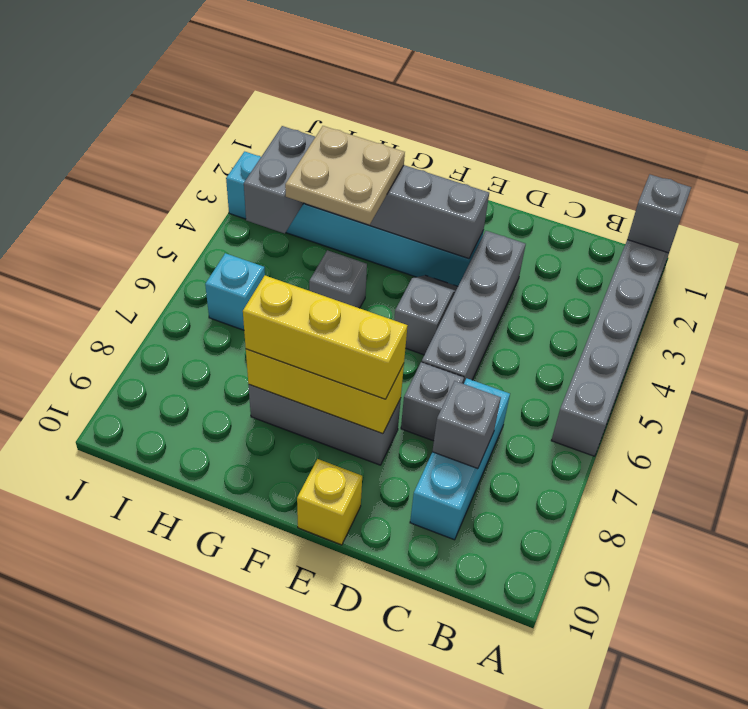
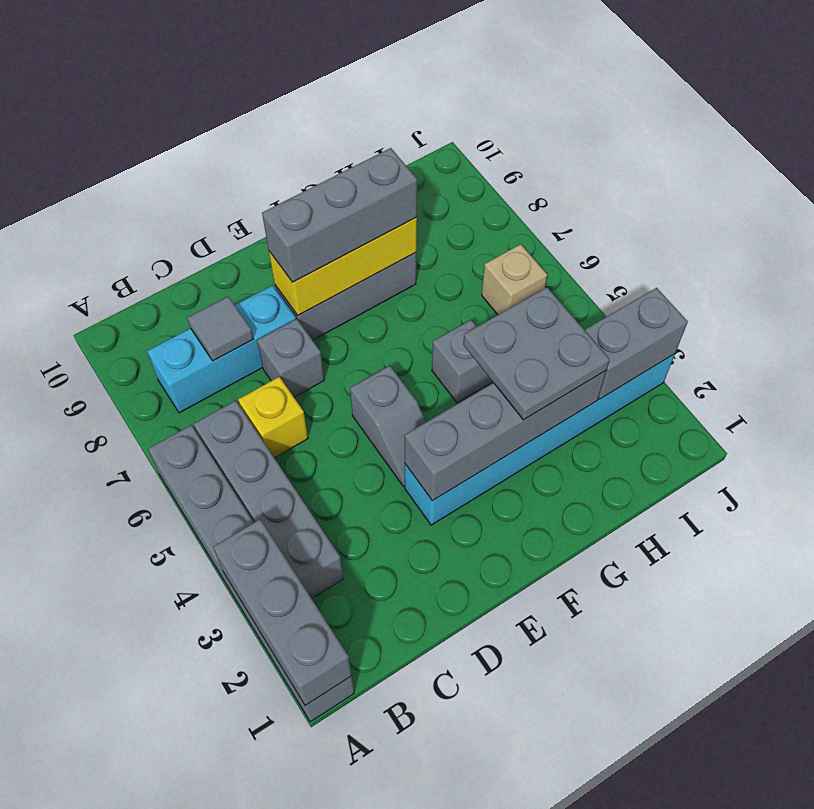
grey 1x1 brick [627,175,691,253] -> grey 1x3 brick [213,519,352,705]
cyan 1x3 brick [410,378,510,540] -> cyan 1x3 brick turned to [147,285,296,413]
grey 1x1 brick [432,381,501,469] -> grey 1x1 tile [188,297,253,361]
grey 1x4 brick [422,231,526,384] -> grey 1x4 brick moved to [194,401,343,598]
yellow 1x3 brick [243,276,408,399] -> grey 1x3 brick [262,148,417,282]
yellow 1x1 brick [297,459,362,545] -> yellow 1x1 brick moved to [238,377,308,458]
tan 2x2 plate [285,126,405,225] -> grey 2x2 plate [463,287,610,420]
grey 1x2 brick [244,126,315,233] -> grey 1x2 brick turned to [585,288,688,399]
cyan 1x1 brick [205,253,265,330] -> tan 1x1 brick [482,244,547,315]

